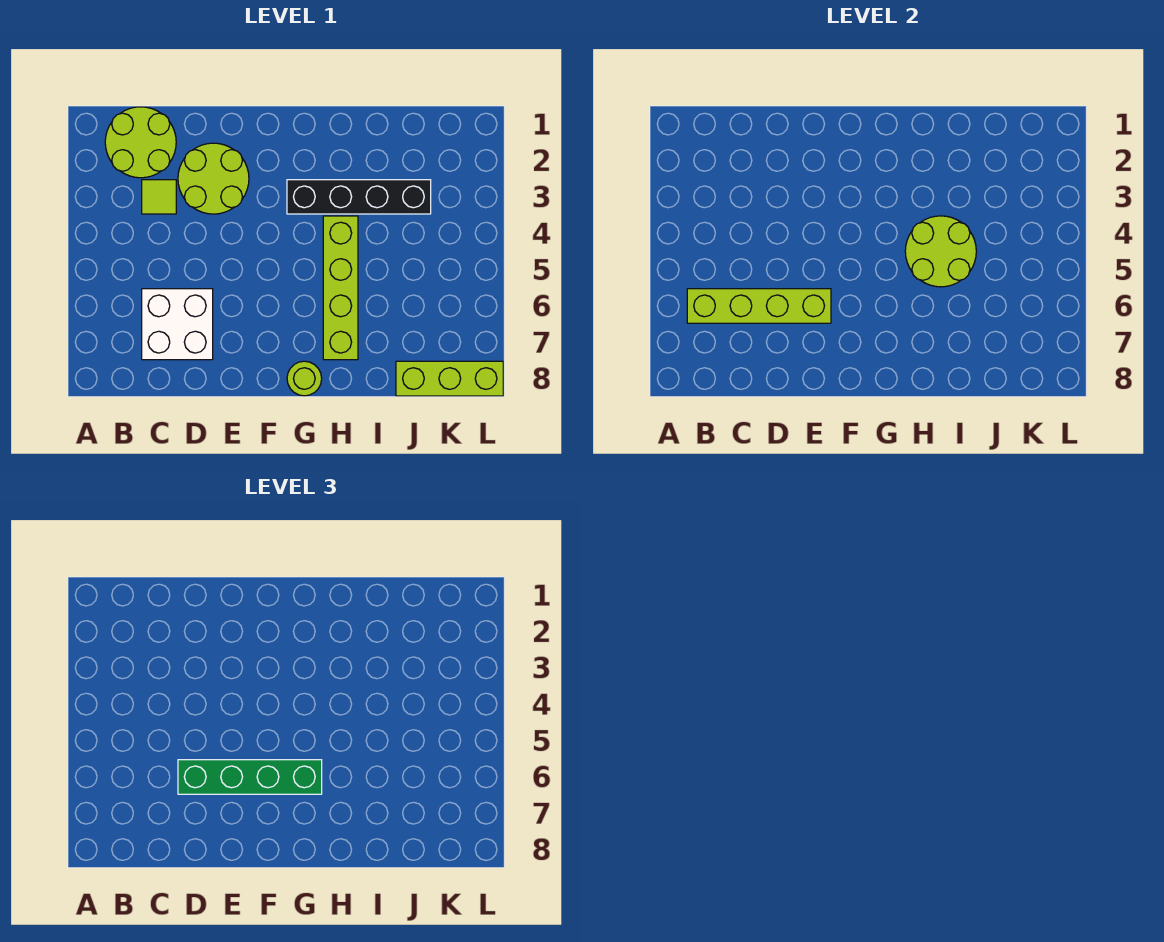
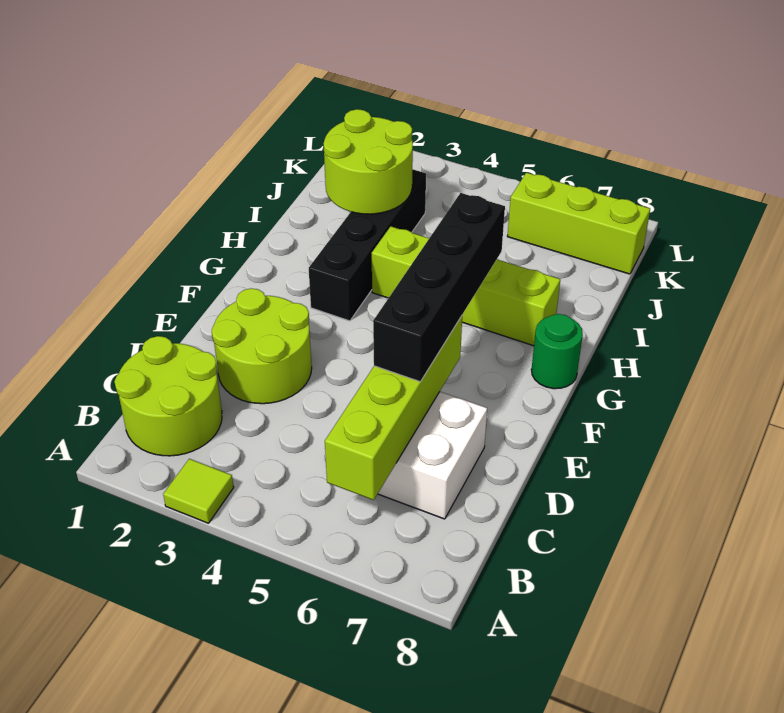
lime 1x1 tile [142,180,176,214] -> lime 1x1 tile moved to [163,459,234,523]
green 1x4 brick [178,760,322,794] -> black 1x4 brick [373,193,505,382]
lime 1x1 round brick [287,361,322,396] -> green 1x1 round brick [531,314,583,389]
lime 2x2 round brick [905,216,976,287] -> lime 2x2 round brick moved to [324,109,413,214]
lime 1x3 brick [396,361,503,396] -> lime 1x3 brick turned to [507,173,650,274]

